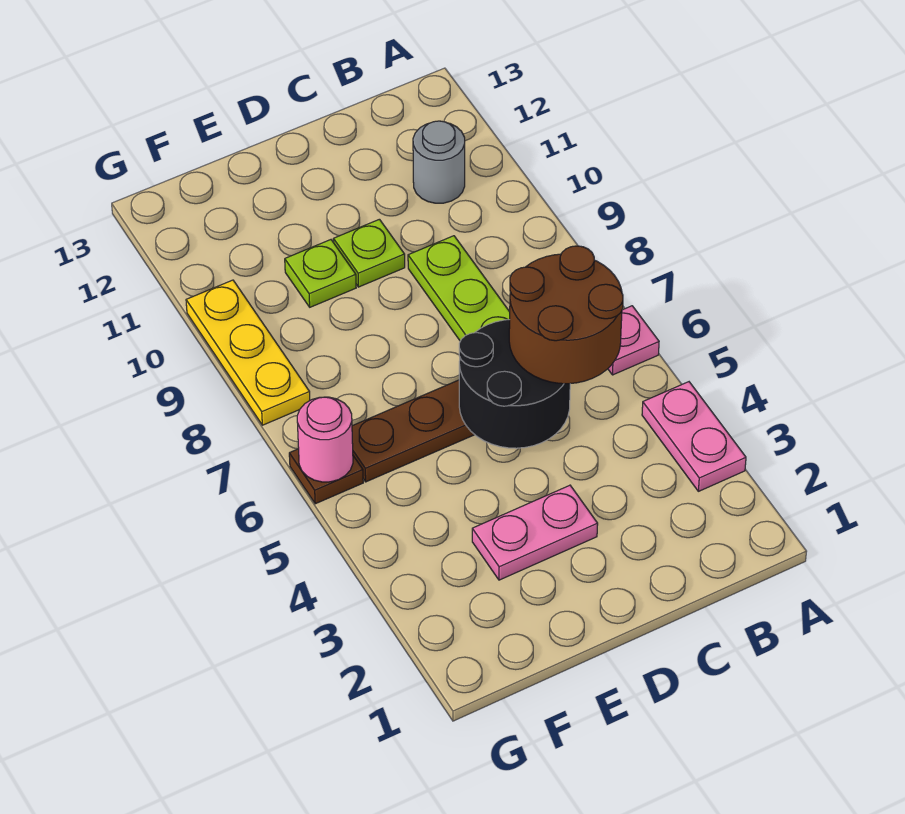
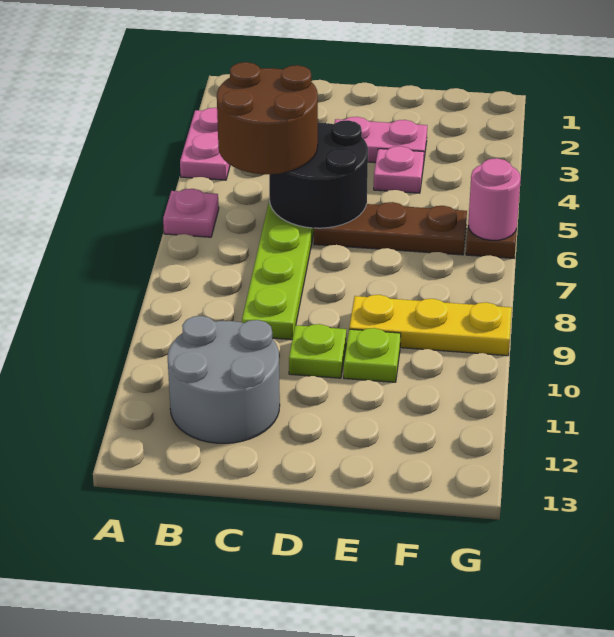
grey 1x1 round brick [413,121,465,203] -> grey 2x2 round brick [168,316,280,443]
none -> pink 1x1 plate [374,146,424,193]
yellow 1x3 plate [186,280,310,425] -> yellow 1x3 plate turned to [349,295,512,356]

